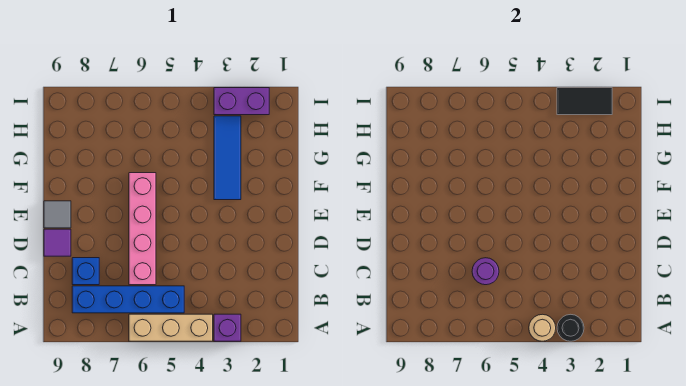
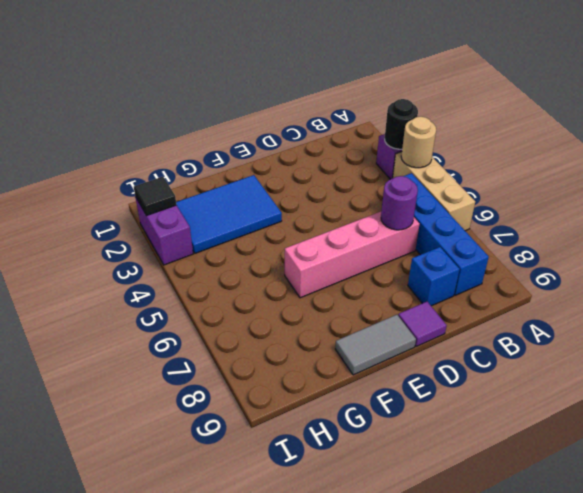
grey 1x1 tile [44,201,71,228] -> grey 1x2 tile [335,315,416,375]
blue 1x3 tile [214,116,241,200] -> blue 2x3 tile [176,175,282,253]
black 1x2 tile [557,88,612,115] -> black 1x1 tile [134,177,176,215]

